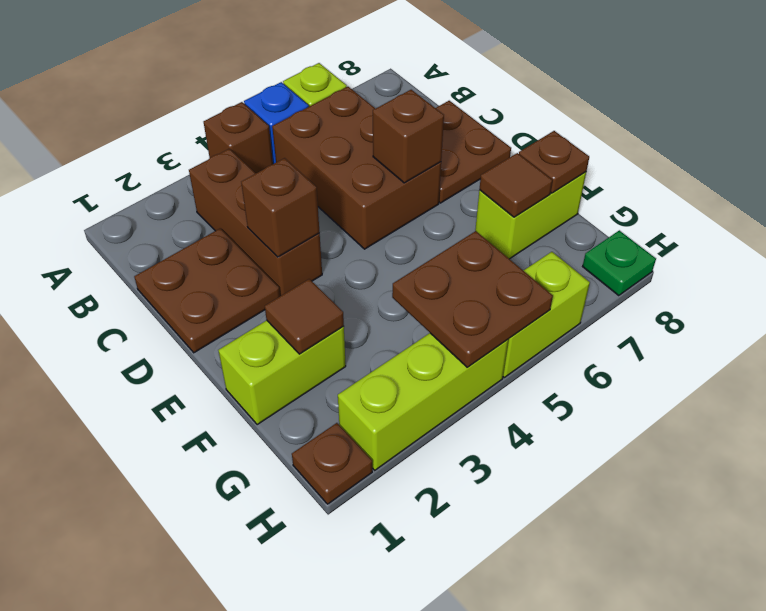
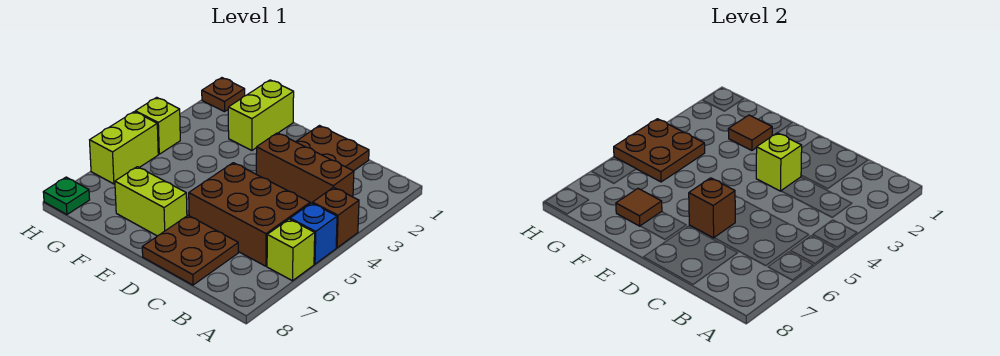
brown 1x1 brick [241,158,320,257] -> lime 1x1 brick [756,133,802,191]
lime 1x2 brick [475,172,586,259] -> lime 1x2 brick turned to [115,167,187,236]
brown 1x1 plate [519,131,589,193] -> none
lime 1x3 brick [338,333,508,470] -> lime 1x1 brick [135,97,180,154]

